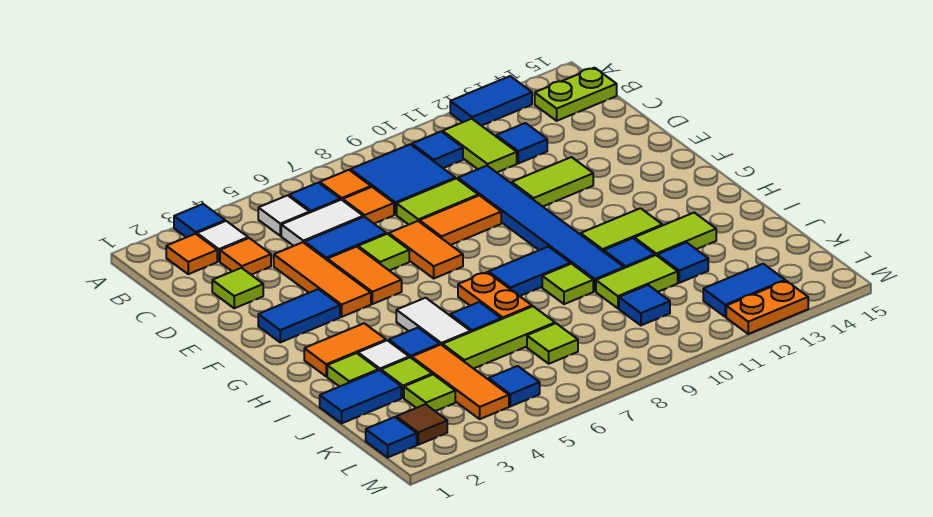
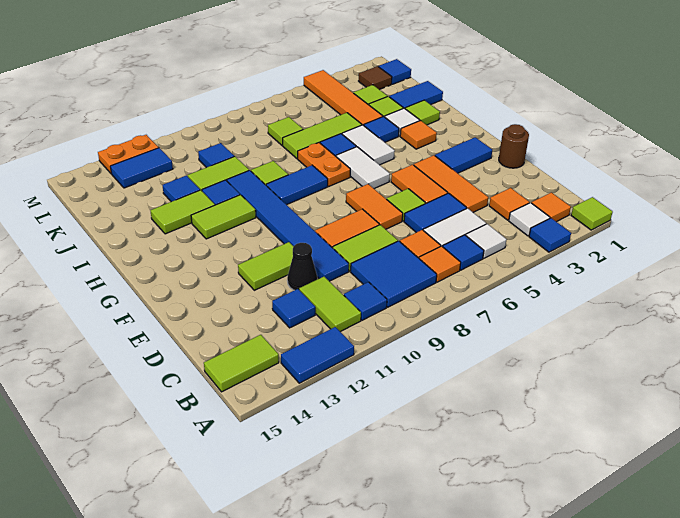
lime 1x2 plate [535,68,617,121] -> lime 1x2 tile [204,335,279,392]
lime 1x1 tile [212,268,263,308] -> lime 1x1 tile moved to [571,197,613,230]
none -> black 1x1 cone [287,243,317,290]
none -> brown 1x1 round brick [499,124,529,168]
none -> white 1x2 tile [336,147,390,189]
orange 1x2 tile [304,323,386,376] -> orange 1x1 tile [400,120,437,149]
orange 1x3 tile [412,345,509,419] -> orange 1x4 tile [304,70,383,125]
blue 1x1 tile [488,366,540,406] -> none

